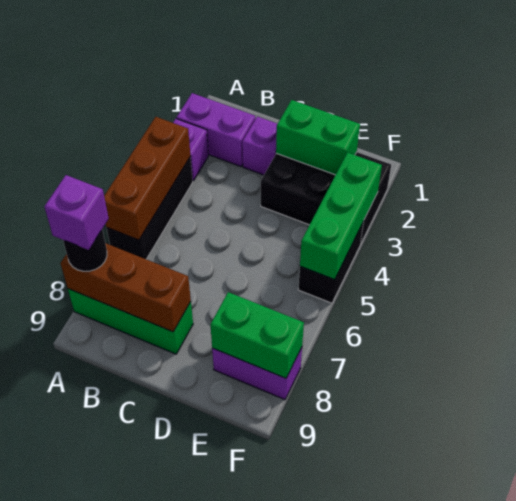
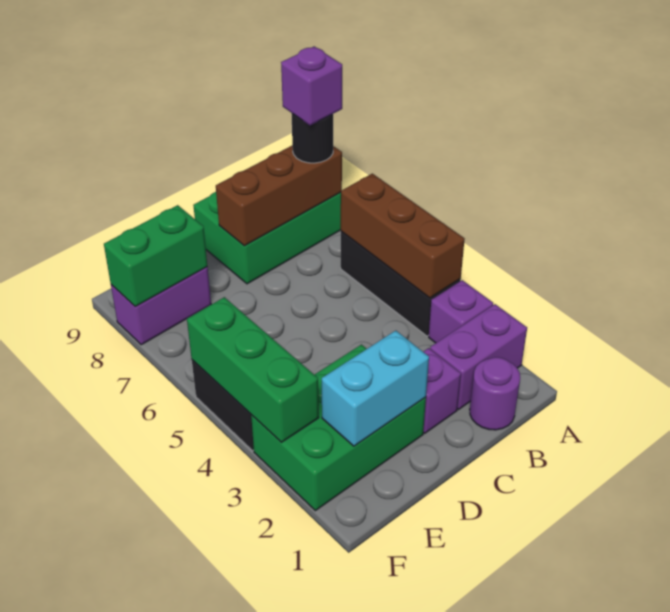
green 1x3 brick [68,289,193,354] -> green 2x3 brick [193,192,341,284]
none -> purple 1x1 round brick [470,357,520,430]
black 2x3 brick [261,152,391,244] -> green 2x3 brick [251,345,426,511]
green 1x2 brick [276,100,360,175] -> cyan 1x2 brick [322,331,429,446]

